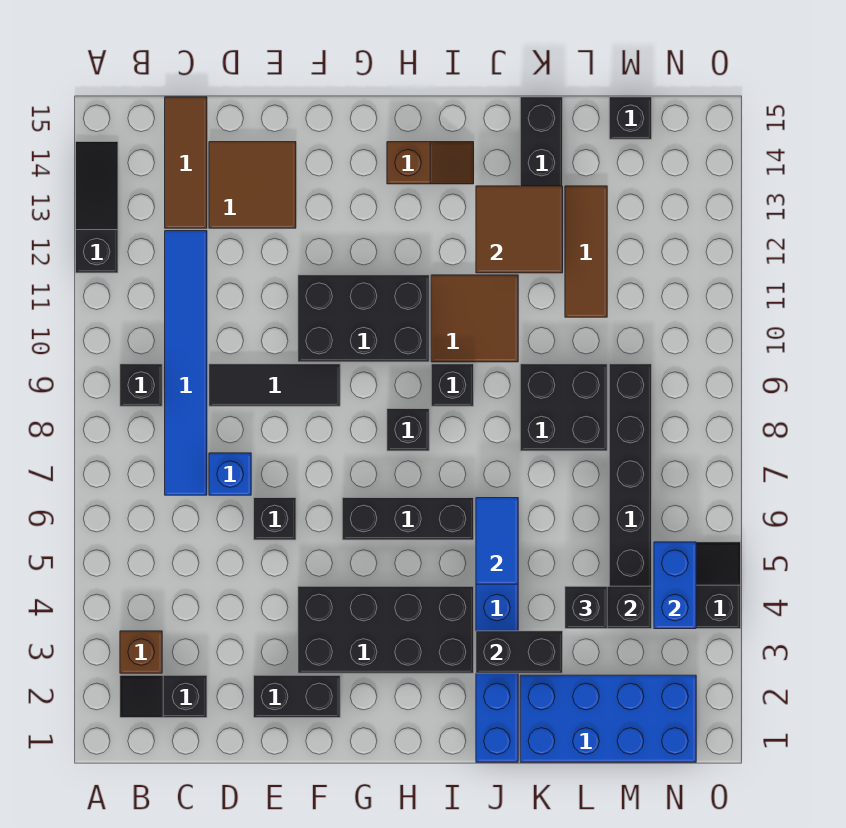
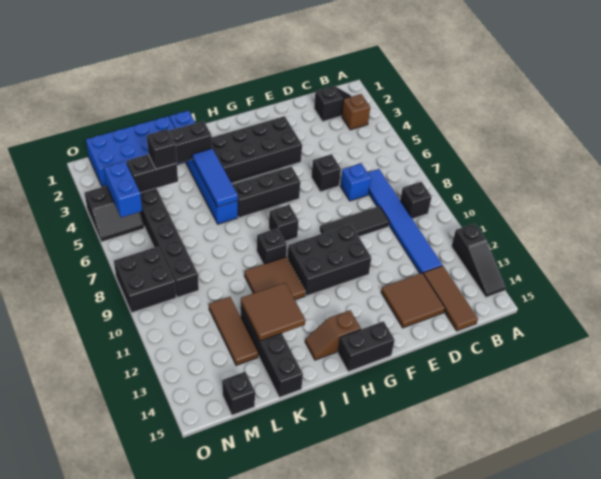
black 1x2 brick [254,675,340,718] -> black 1x2 brick moved to [338,321,395,372]
blue 1x2 tile [476,498,518,584] -> blue 1x3 tile [192,149,238,207]
black 2x2 brick [520,364,607,451] -> black 2x2 brick moved to [114,246,176,313]

